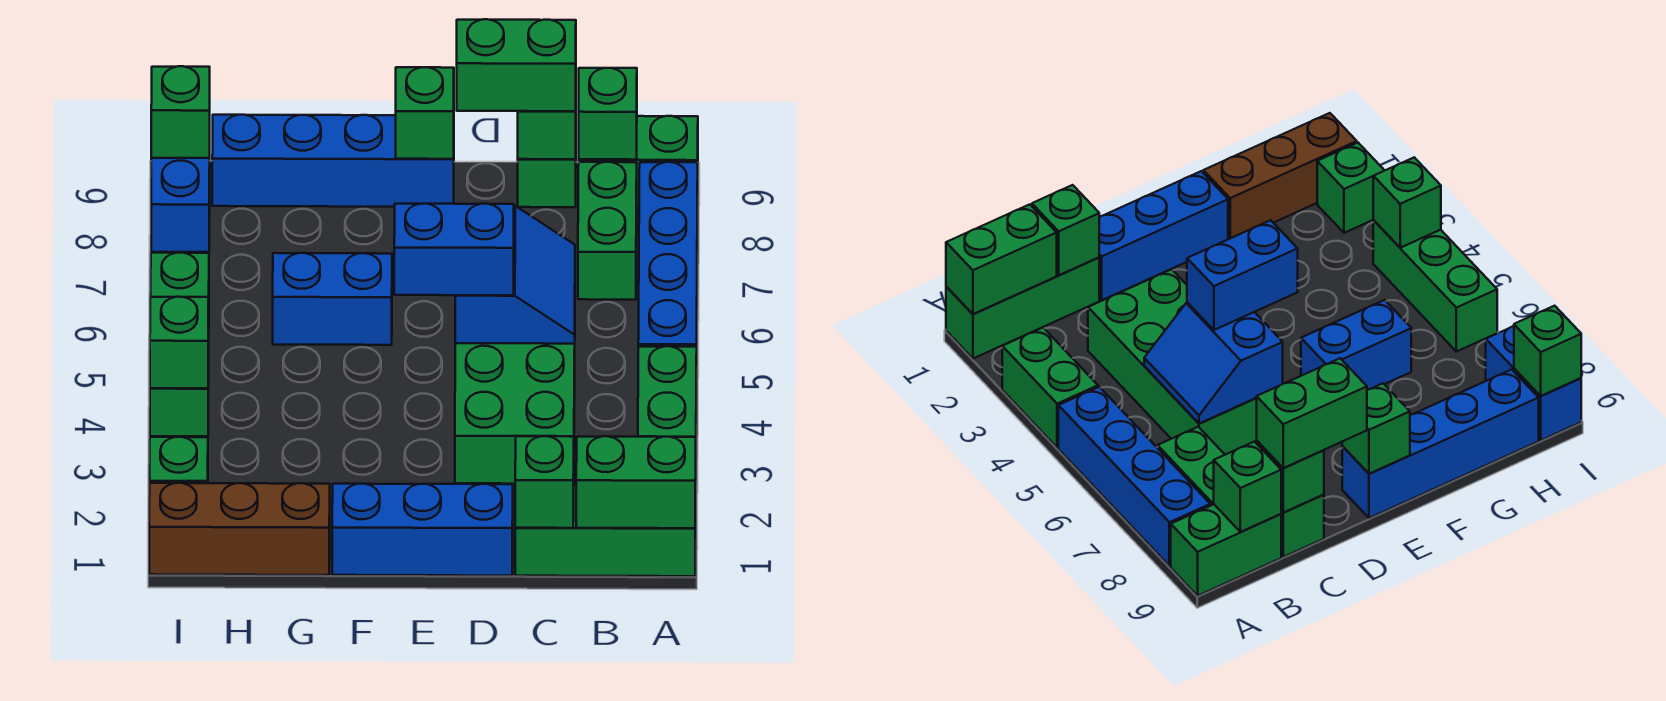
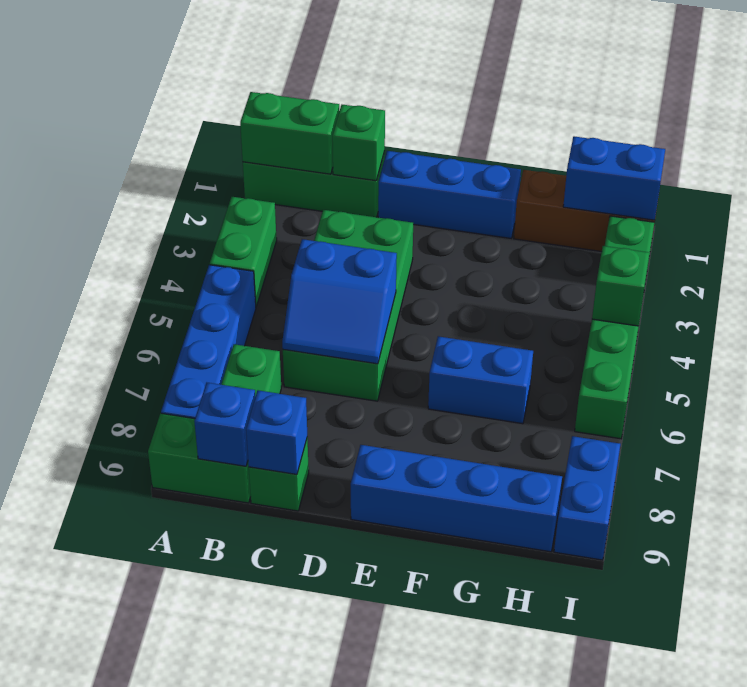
green 1x1 brick [579,68,637,160] -> blue 1x1 brick [194,383,255,466]
blue 2x2 slope [455,206,575,344] -> blue 2x2 slope turned to [282,239,397,364]
green 1x1 brick [518,111,576,159] -> blue 1x1 brick [246,390,307,474]
green 1x2 brick [457,19,576,111] -> none
blue 1x2 brick [394,204,514,296] -> blue 1x2 brick moved to [563,136,665,220]
green 1x1 brick [396,67,454,159] -> none
green 1x1 brick [151,66,210,158] -> none

